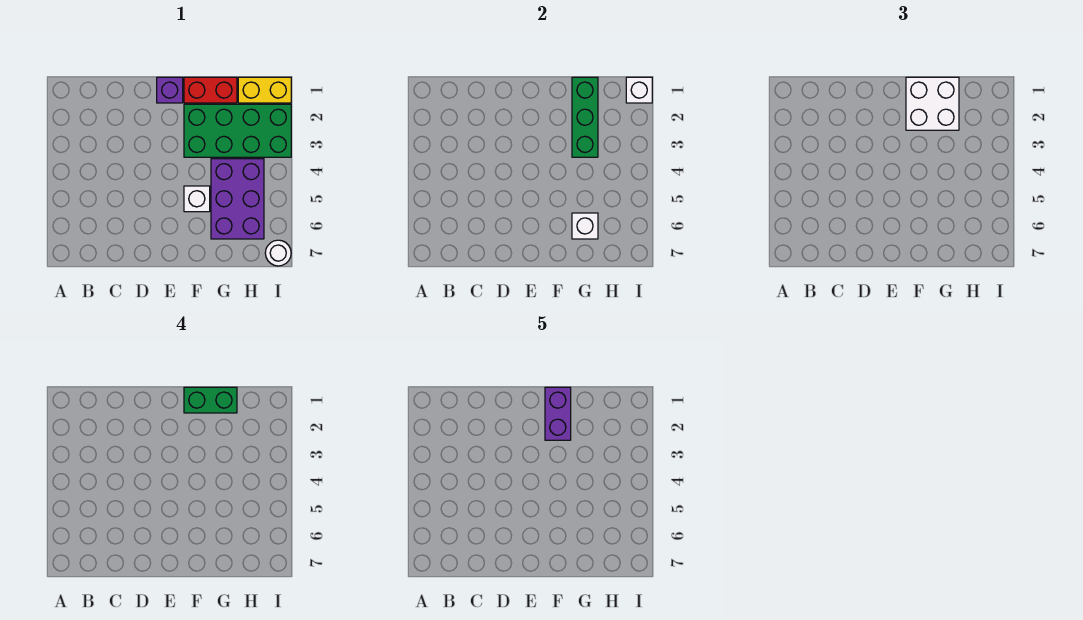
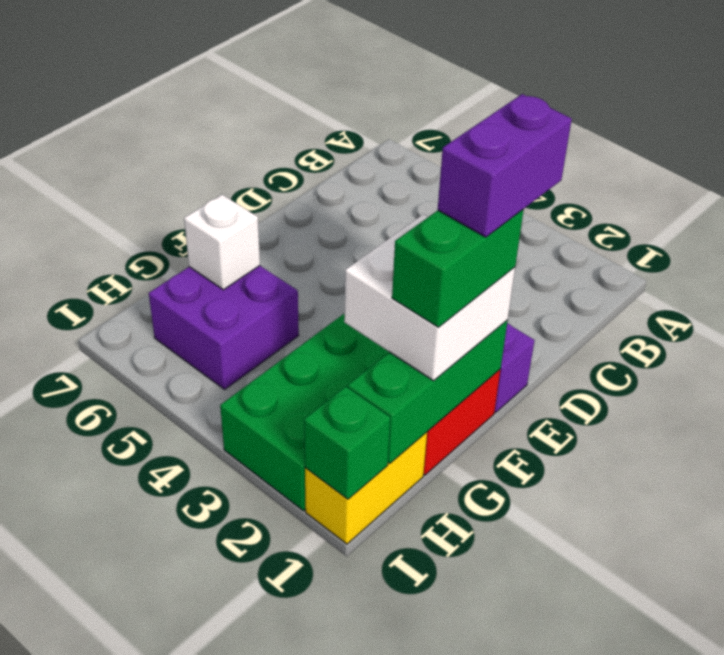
purple 1x2 brick [545,387,571,440] -> purple 1x2 brick turned to [438,94,572,237]
white 1x1 brick [184,186,210,212] -> none
green 1x3 brick [572,77,598,157] -> green 1x3 brick turned to [348,320,508,464]
purple 2x3 brick [211,159,264,239] -> purple 2x2 brick [149,266,299,389]
white 1x1 brick [626,77,652,103] -> green 1x1 brick [304,386,390,499]
white 1x1 round brick [265,240,291,266] -> none

